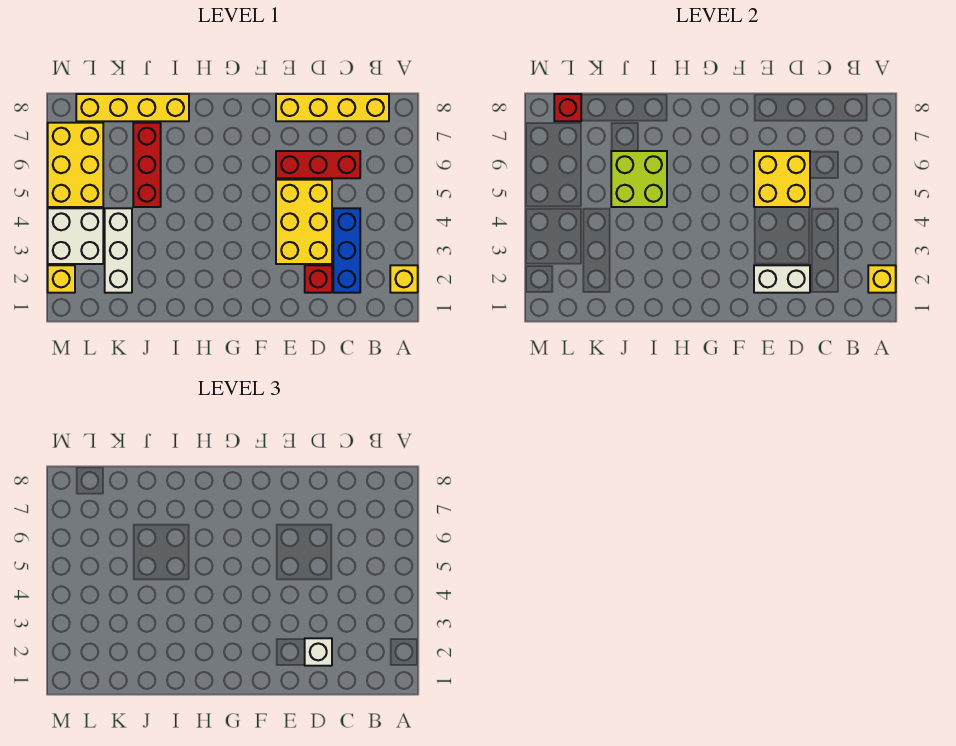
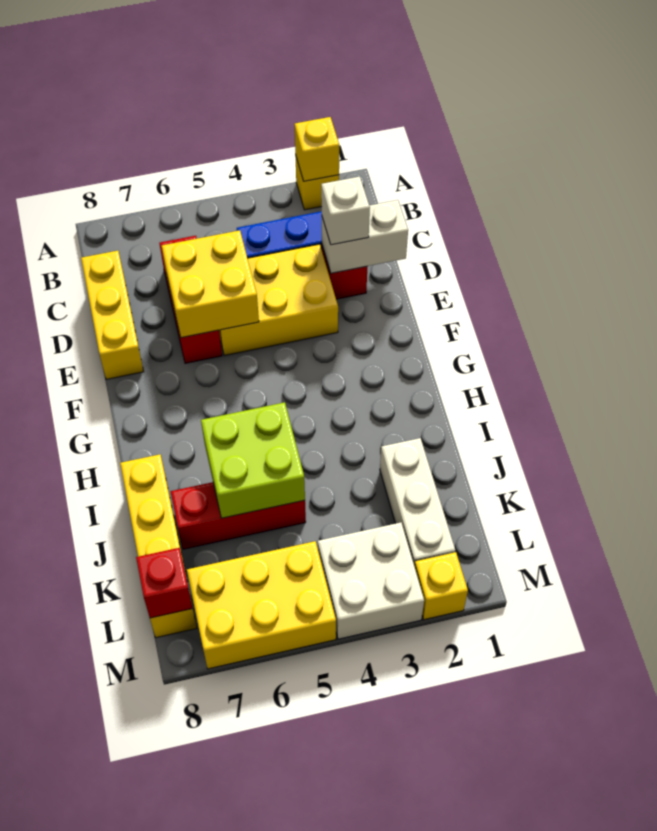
yellow 1x4 brick [276,94,389,121] -> yellow 1x3 brick [81,251,144,379]
white 1x2 brick [754,265,810,293] -> white 1x2 brick turned to [322,200,408,273]
white 1x3 brick [105,208,132,293] -> white 1x3 brick turned to [380,438,455,566]

